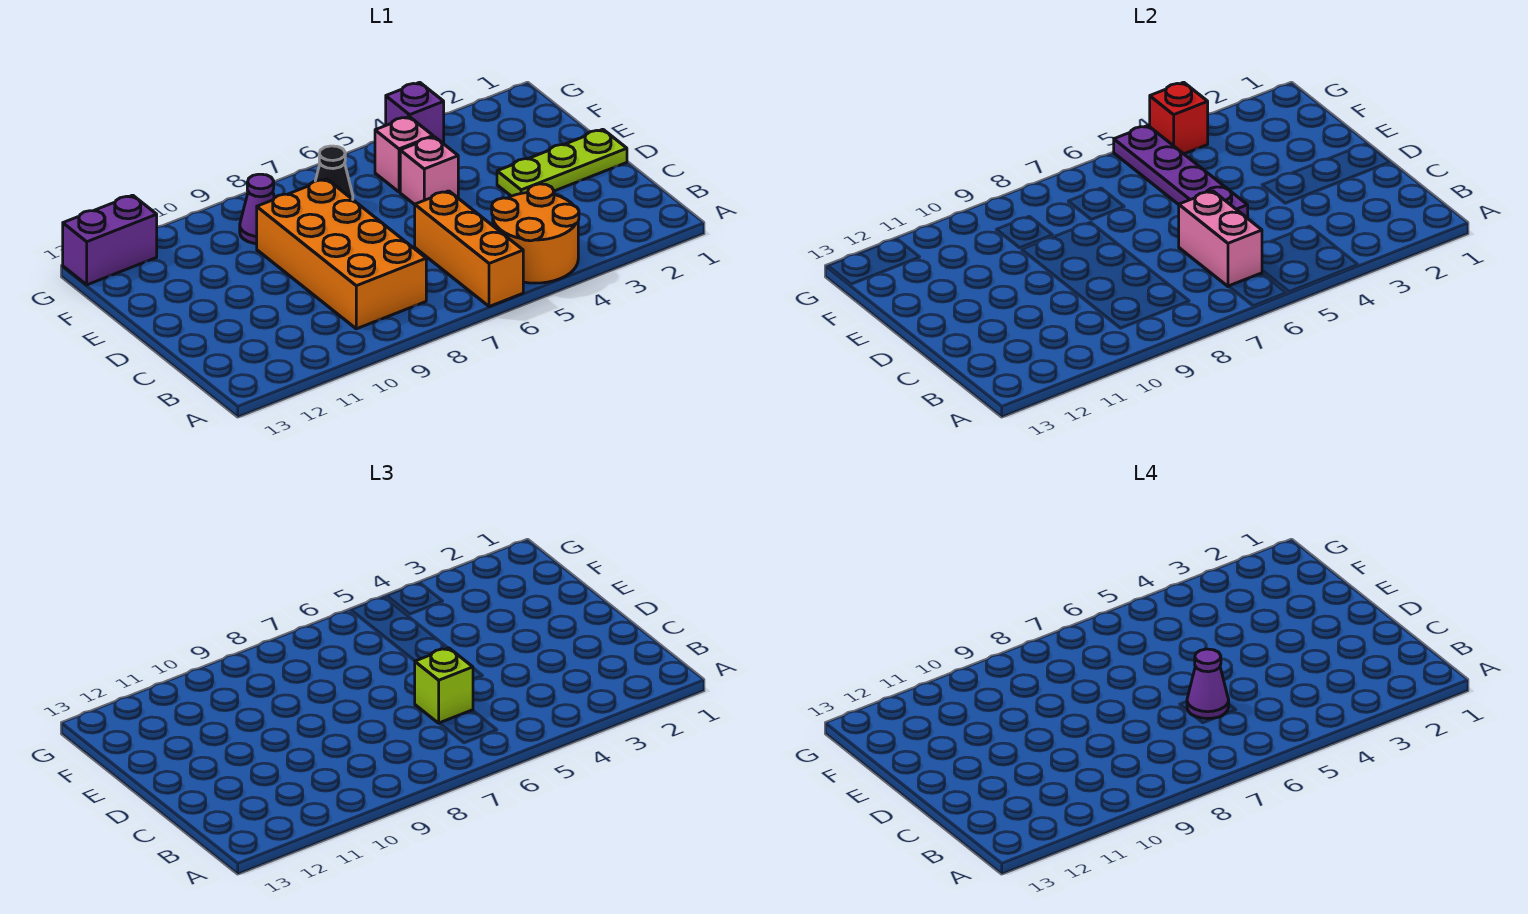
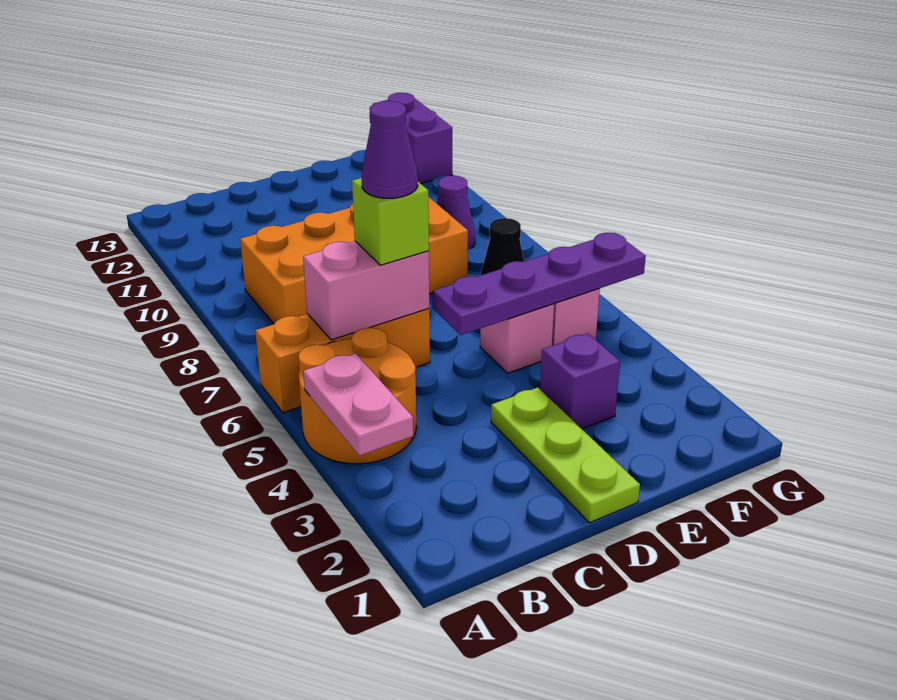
none -> pink 1x2 plate [303,353,413,456]
purple 1x1 brick [386,82,444,144] -> purple 1x1 brick moved to [540,333,620,429]
red 1x1 brick [1150,82,1208,154] -> none

